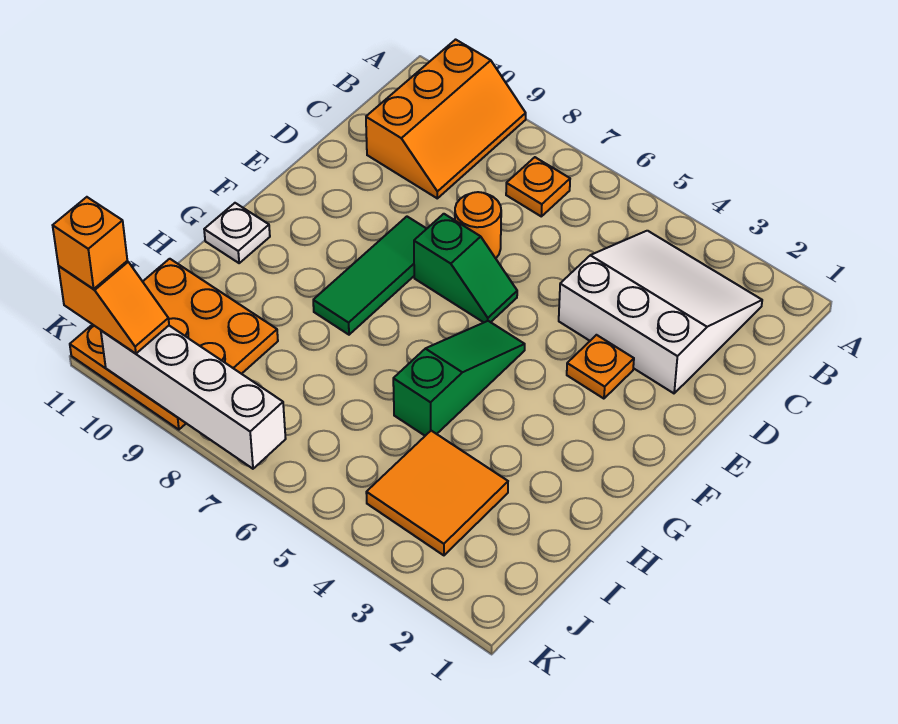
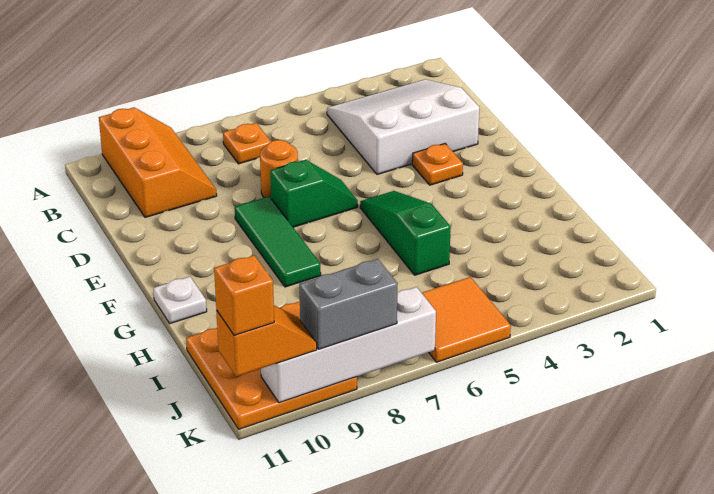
orange 2x2 tile [366,431,508,555] -> orange 2x2 tile moved to [422,277,511,362]
none -> grey 1x2 brick [299,259,398,349]

